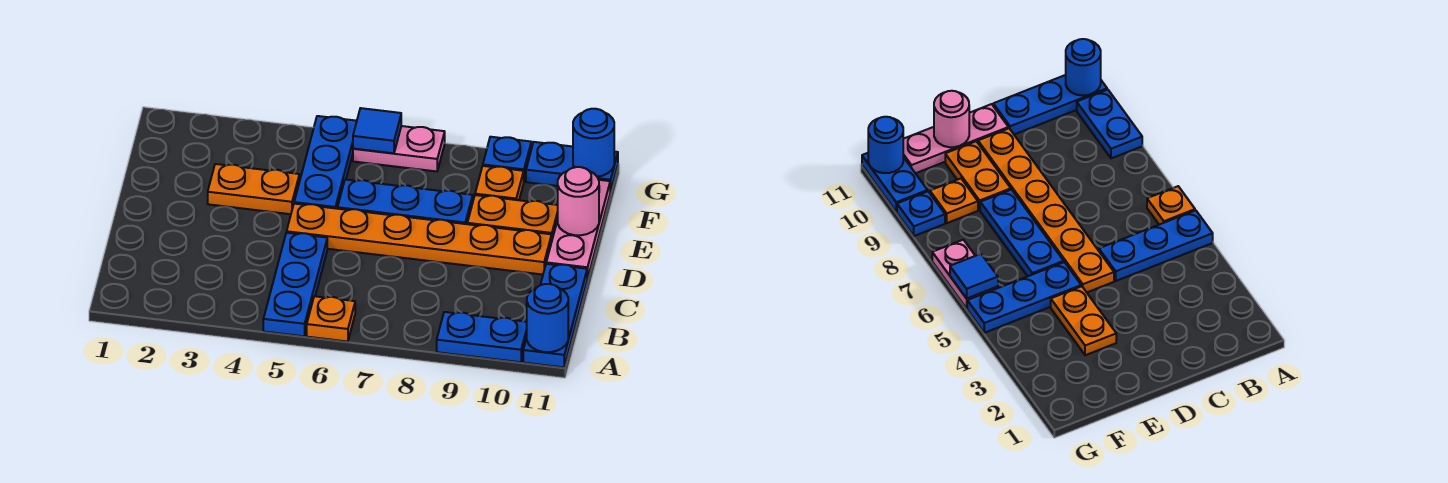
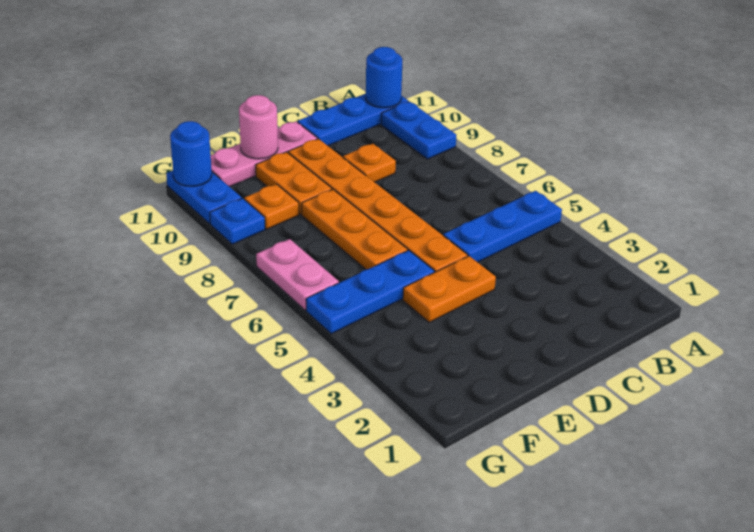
orange 1x1 plate [307,296,355,342] -> orange 1x1 plate moved to [343,144,396,182]
orange 1x2 plate [208,164,299,214] -> orange 1x2 plate turned to [403,256,496,322]
blue 1x3 plate [338,180,473,224] -> orange 1x3 plate [302,189,408,269]
blue 1x1 tile [353,108,401,153] -> none

